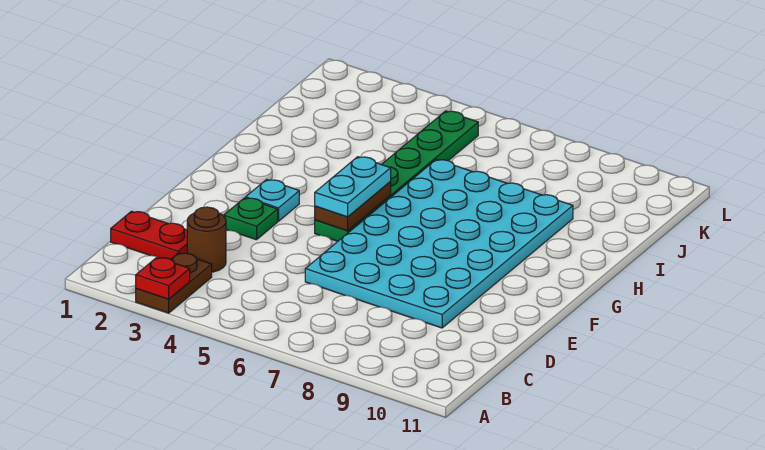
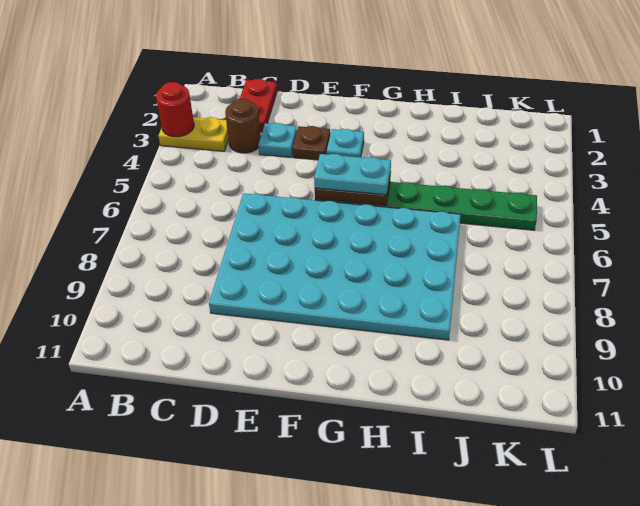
brown 1x2 plate [136,253,212,313] -> yellow 1x2 plate [158,117,229,151]
red 1x1 plate [136,258,190,299] -> red 1x1 round brick [156,82,194,137]
none -> cyan 1x1 plate [258,123,297,157]
green 1x1 plate [224,198,278,240] -> brown 1x1 plate [292,126,330,160]

